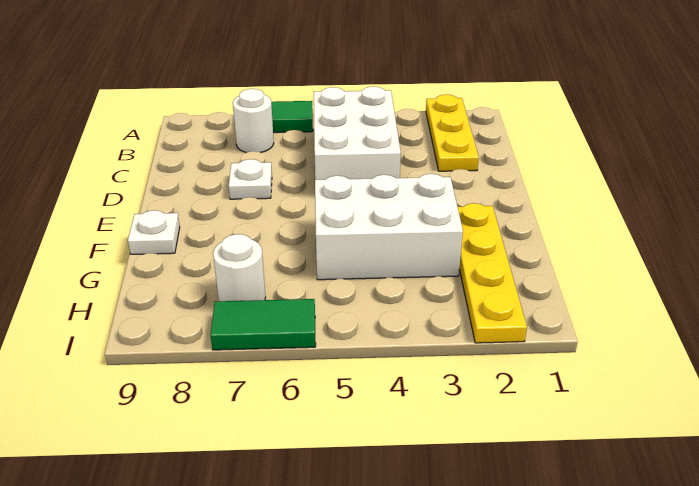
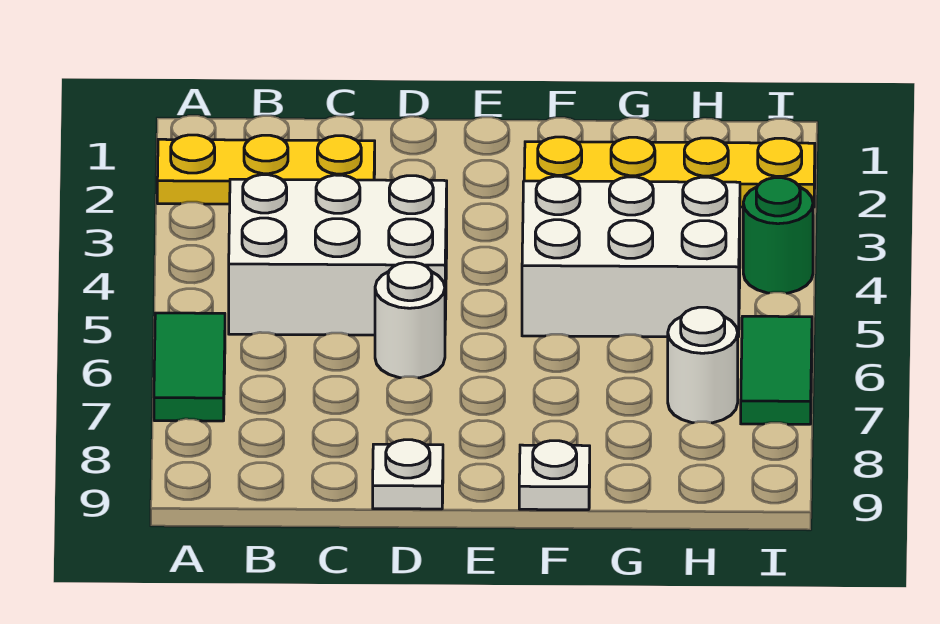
white 1x1 round brick [233,89,274,153] -> white 1x1 round brick moved to [375,262,445,378]
white 1x1 plate [229,159,272,199] -> white 1x1 plate moved to [373,440,443,509]
white 2x3 brick [315,174,463,280] -> white 2x3 brick turned to [522,176,740,337]
none -> green 1x1 round brick [743,178,813,293]

